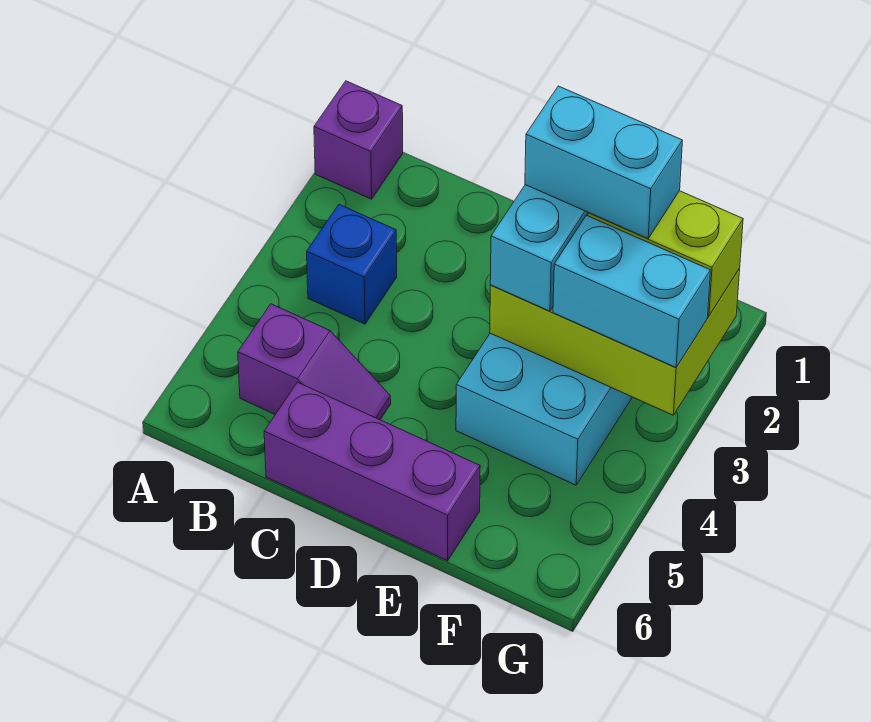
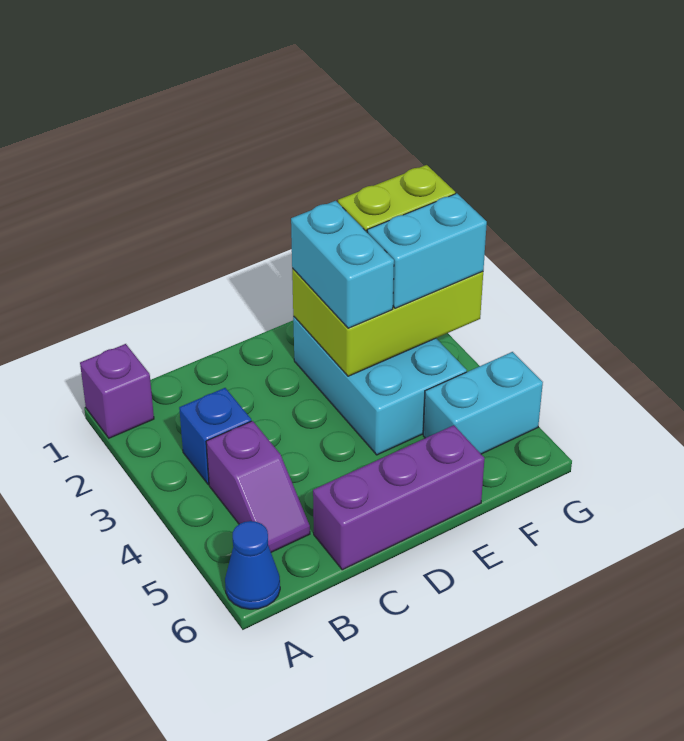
none -> blue 1x1 cone [225,521,280,609]
purple 1x2 slope [238,304,391,420] -> purple 1x2 slope turned to [206,421,310,552]
cyan 1x2 brick [525,86,682,239] -> cyan 1x2 brick moved to [423,352,543,454]

